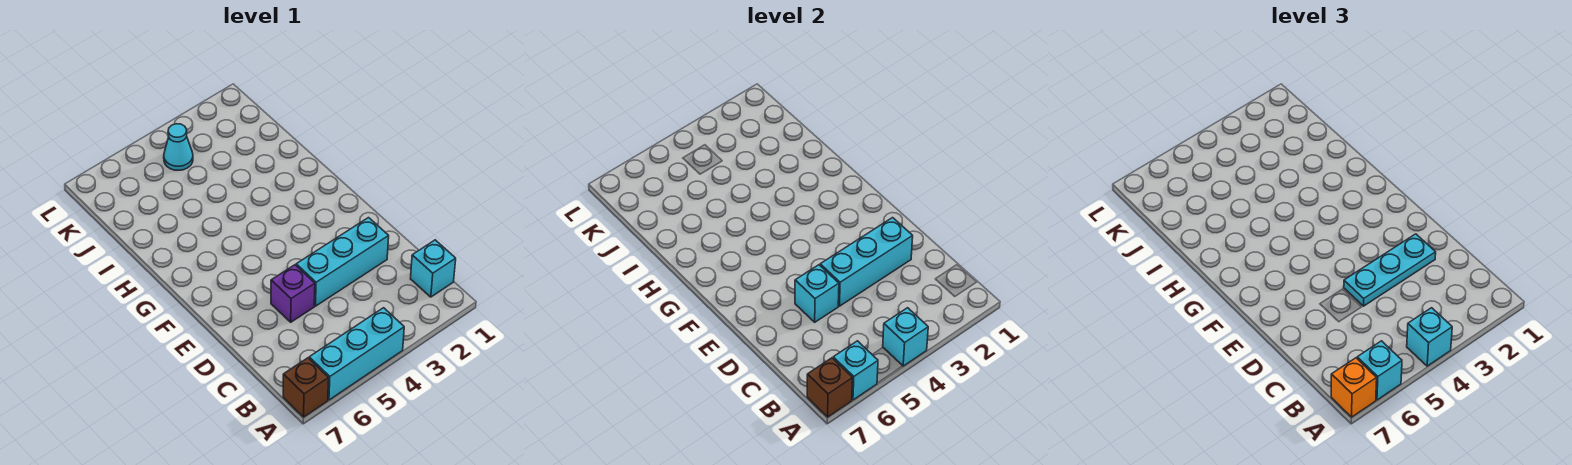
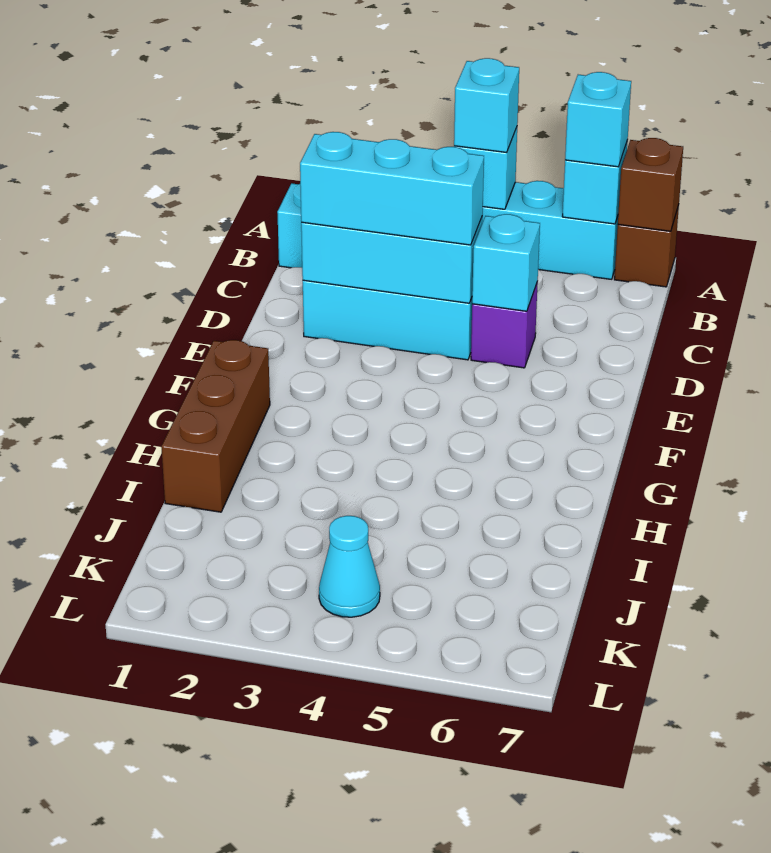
orange 1x1 brick [1331,358,1377,417] -> none
cyan 1x3 plate [1344,234,1436,306] -> cyan 1x3 brick [300,132,484,245]
none -> brown 1x3 brick [161,340,270,512]

